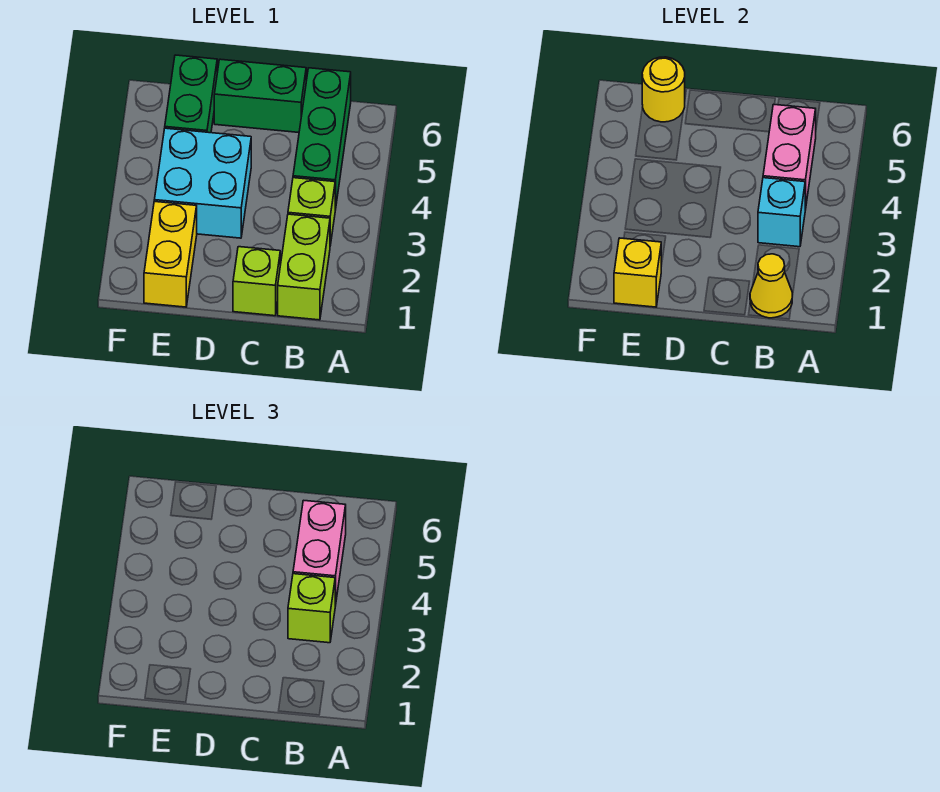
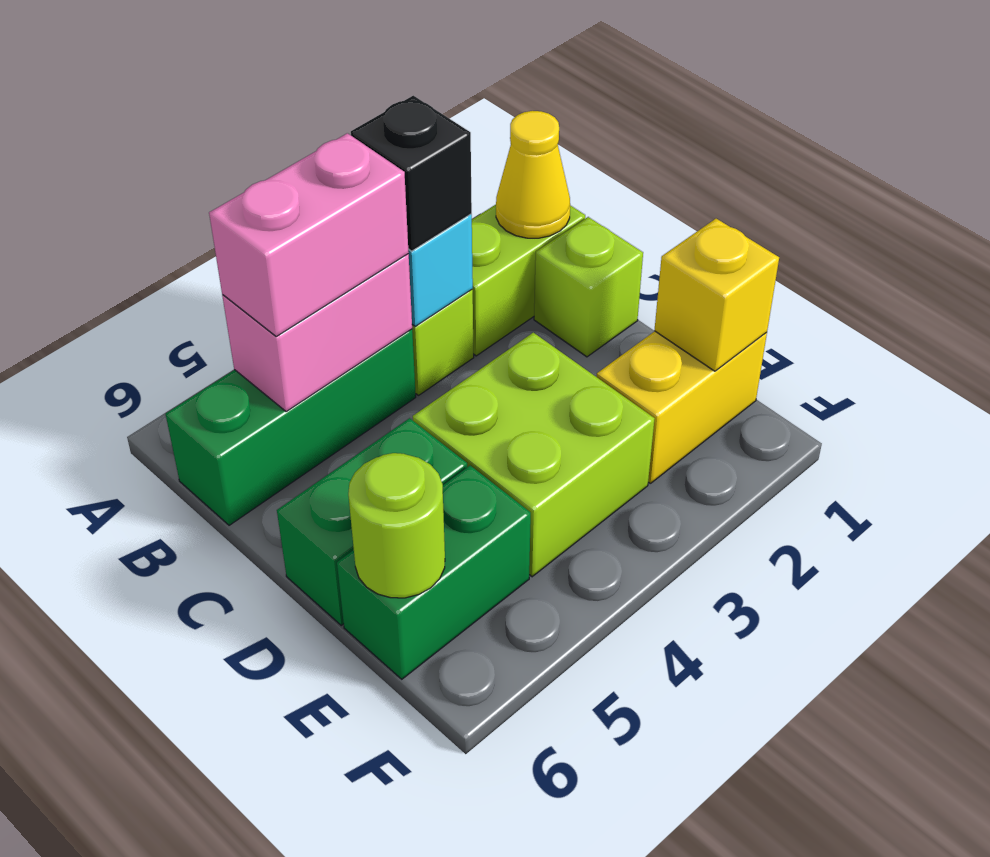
lime 1x1 brick [288,574,335,643] -> black 1x1 brick [351,96,472,251]
green 1x2 brick [214,59,306,132] -> green 1x2 brick turned to [277,418,467,625]
cyan 2x2 brick [154,128,251,238] -> lime 2x2 brick [413,333,655,577]
yellow 1x1 round brick [642,57,685,122] -> lime 1x1 round brick [348,453,445,598]

